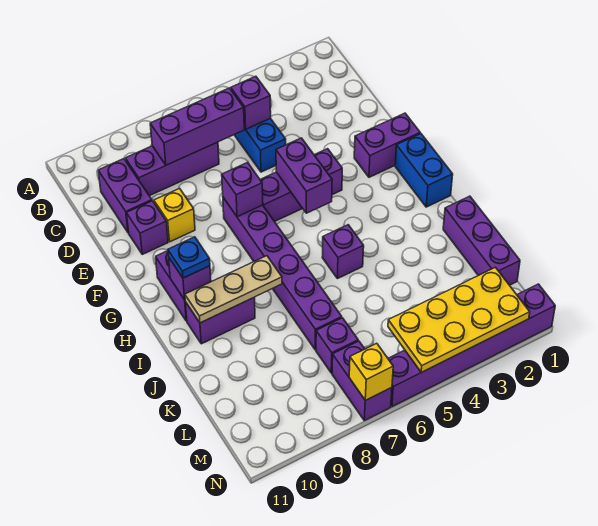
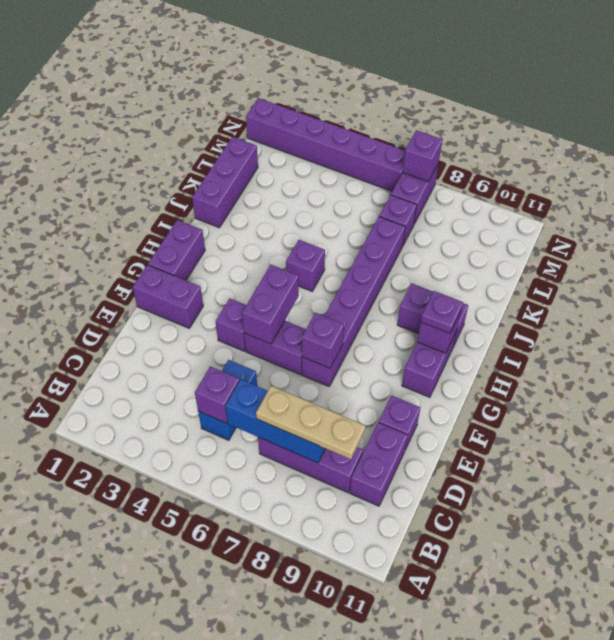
purple 1x3 brick [150,88,244,165] -> blue 1x3 brick [225,379,325,463]
yellow 1x1 brick [154,188,195,242] -> none
blue 1x2 brick [395,133,453,207] -> purple 1x2 brick [148,220,205,280]
blue 1x1 plate [168,237,210,278] -> purple 1x1 plate [421,291,463,333]
tan 1x3 plate [185,256,282,323] -> tan 1x3 plate moved to [256,386,365,459]
yellow 2x4 plate [388,267,530,372] -> none
yellow 1x1 brick [349,343,393,400] -> purple 1x1 brick [403,130,442,182]

